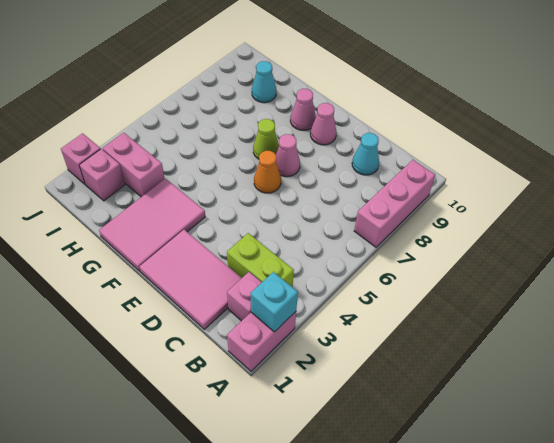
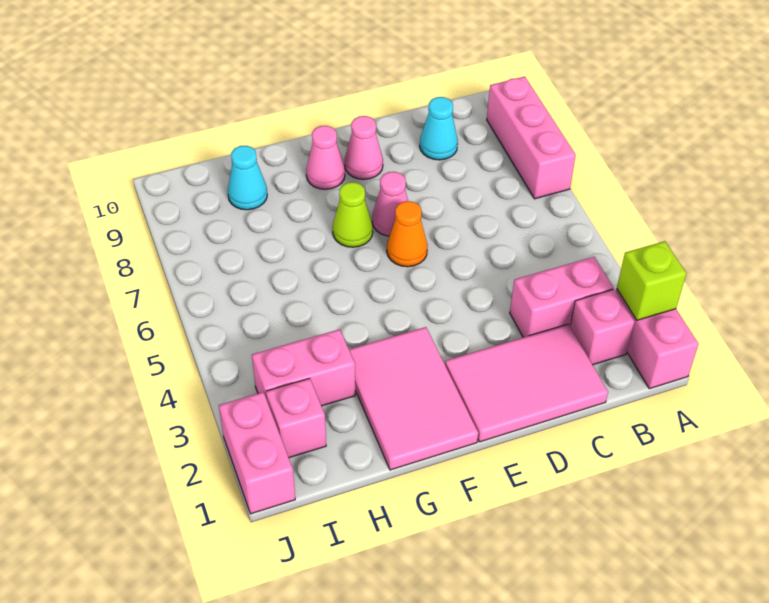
cyan 1x1 brick [250,272,298,332] -> lime 1x1 brick [617,241,686,320]
lime 1x2 brick [227,233,294,287] -> pink 1x2 brick [510,257,613,337]
pink 1x1 brick [61,133,101,185] -> pink 1x2 brick [219,392,295,514]

